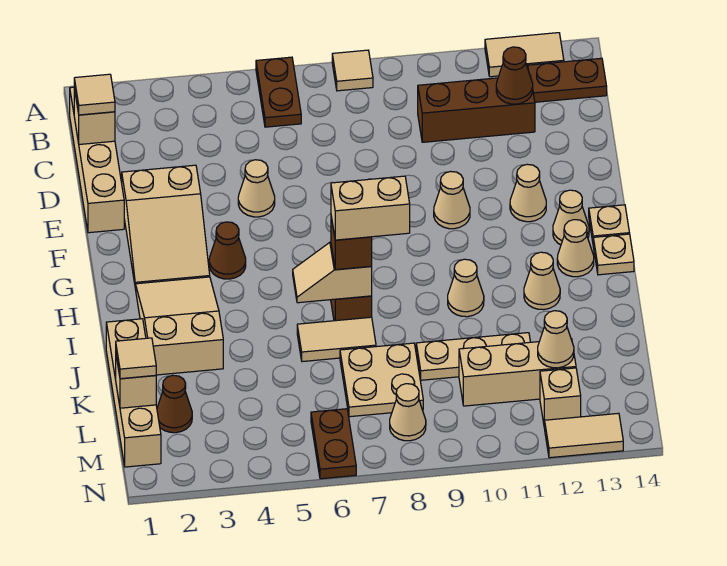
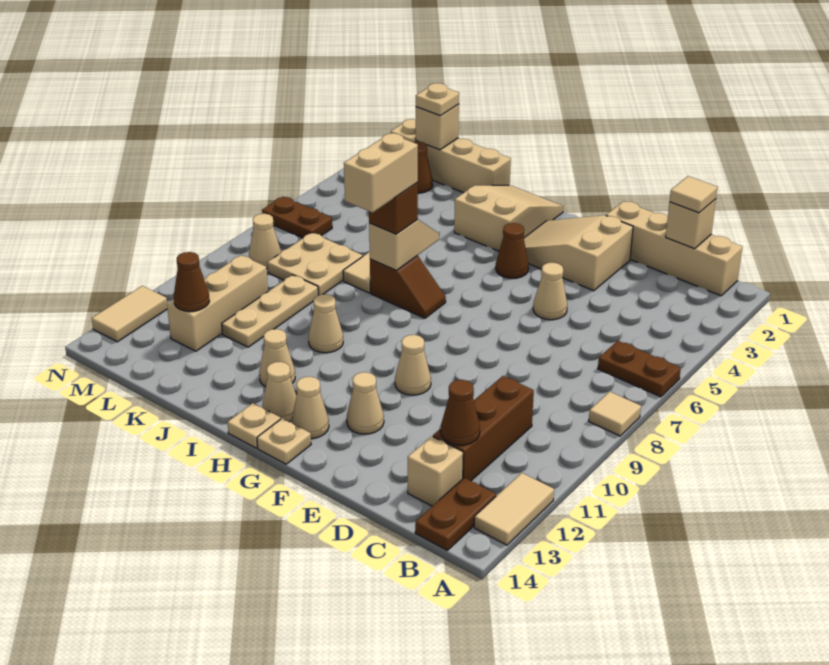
tan 2x3 slope [135,277,223,375] -> tan 2x3 slope turned to [454,185,564,251]
tan 1x1 tile [116,338,156,379] -> tan 1x1 plate [416,83,459,116]
tan 1x1 cone [538,311,574,368] -> brown 1x1 cone [174,252,209,312]
tan 1x1 brick [540,368,581,428] -> tan 1x1 brick moved to [408,436,463,506]

